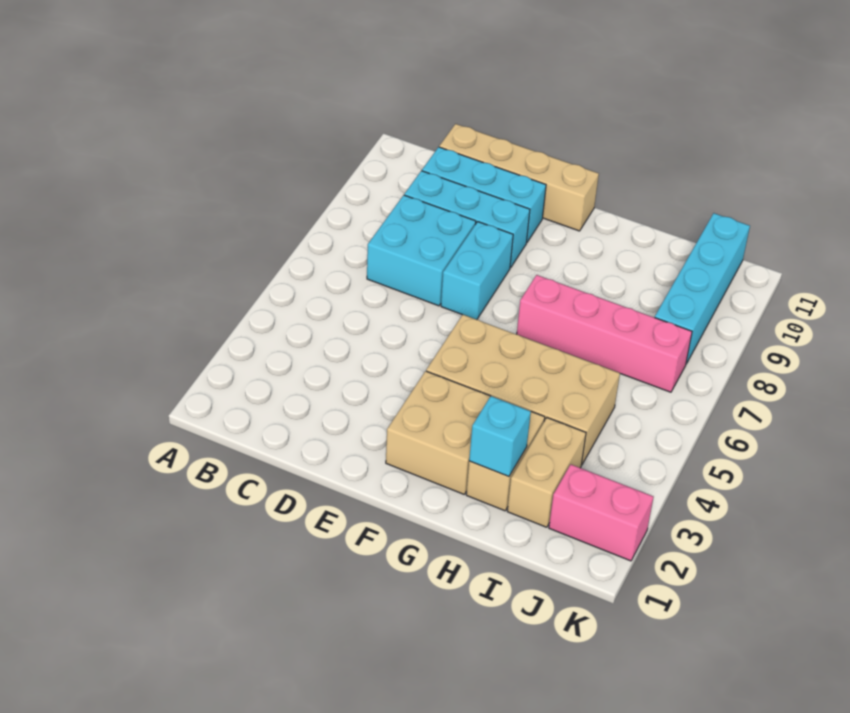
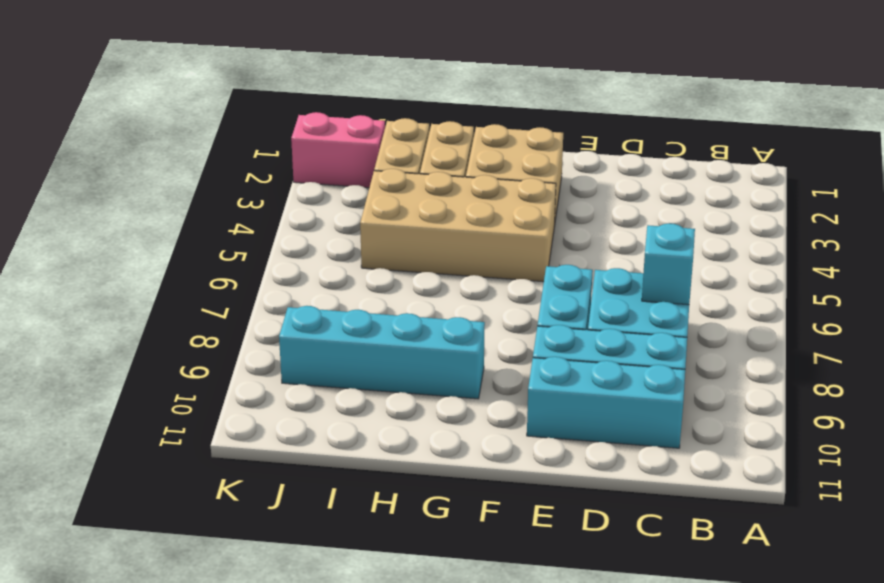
tan 1x4 brick [439,124,599,231] -> none
pink 1x4 brick [517,275,692,392] -> none
cyan 1x1 brick [469,396,531,477] -> cyan 1x1 brick moved to [642,223,695,305]
cyan 1x4 brick [655,213,750,364] -> cyan 1x4 brick turned to [279,306,485,399]

